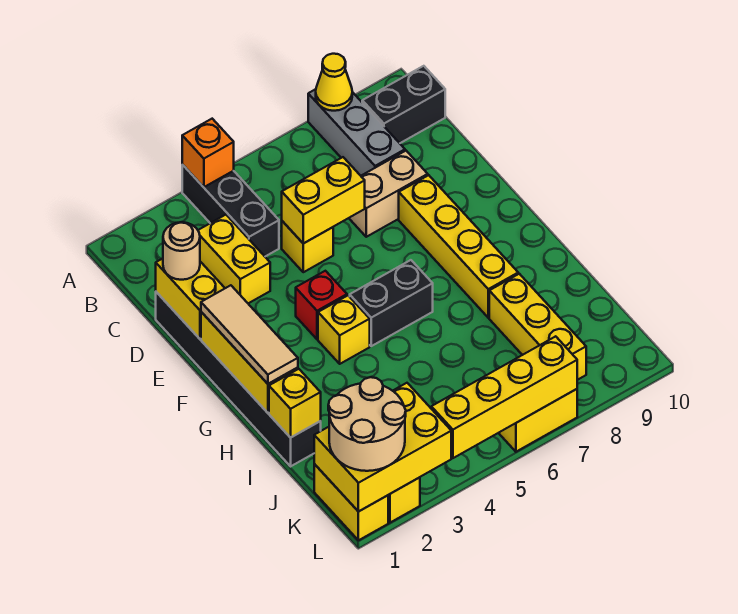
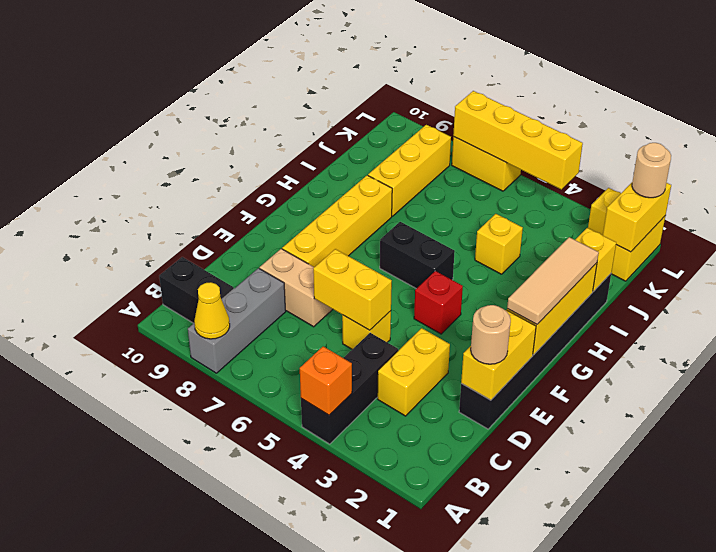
yellow 1x1 brick [318,296,370,364] -> yellow 1x1 brick moved to [475,214,523,274]
yellow 2x3 brick [314,383,451,512] -> yellow 1x2 brick [603,183,671,252]
tan 2x2 round brick [328,377,406,471] -> tan 1x1 round brick [632,143,671,198]

